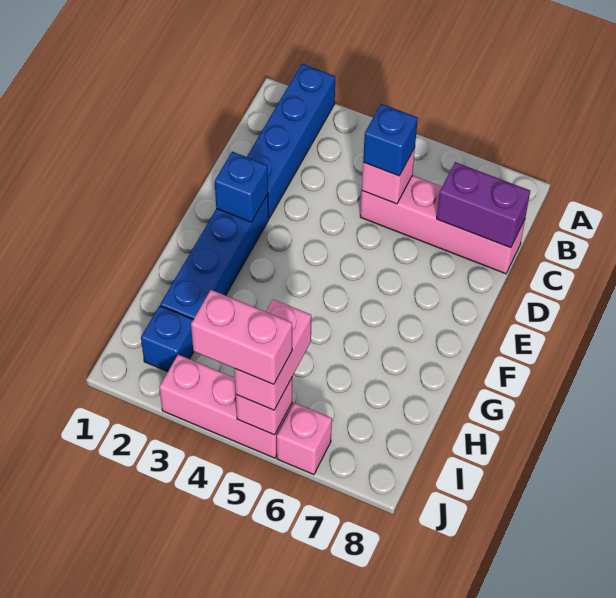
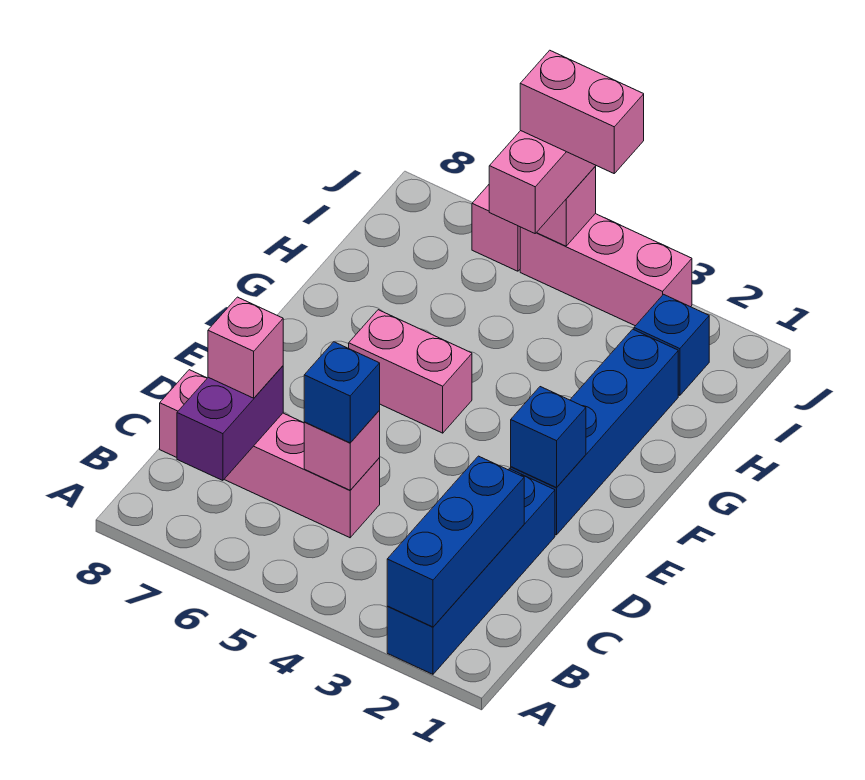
none -> blue 1x3 brick [387,456,524,627]
purple 1x2 brick [437,162,530,248] -> purple 1x2 brick turned to [177,366,283,480]
none -> pink 1x1 brick [208,297,283,398]
none -> pink 1x2 brick [349,310,472,433]

